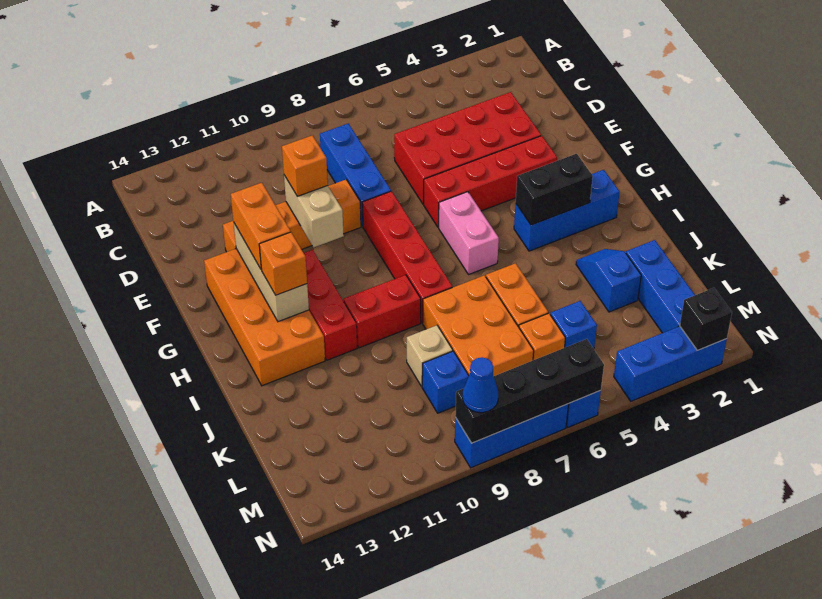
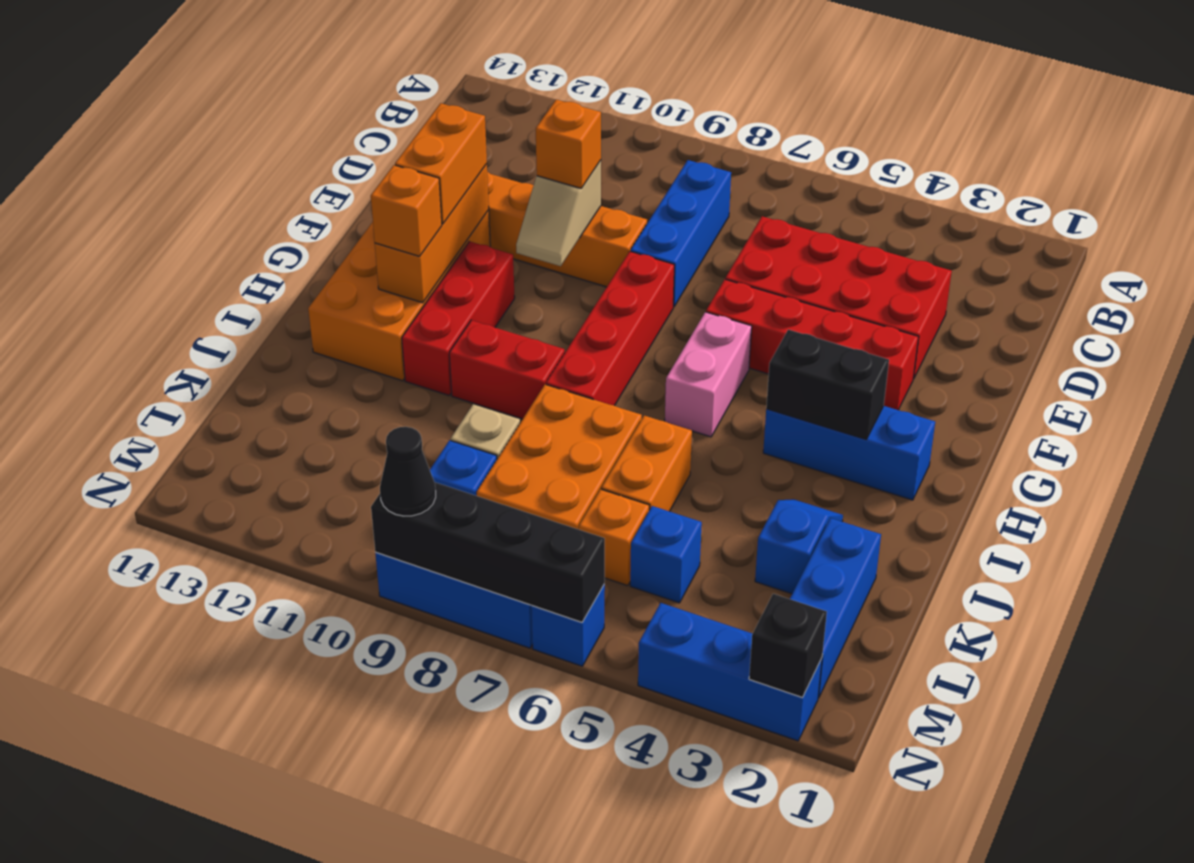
tan 1x2 brick [284,175,344,247] -> tan 1x2 slope [516,160,601,266]
tan 1x3 brick [234,223,309,322] -> orange 1x3 brick [375,164,489,303]
blue 1x1 cone [463,357,498,413] -> black 1x1 cone [380,427,436,516]

